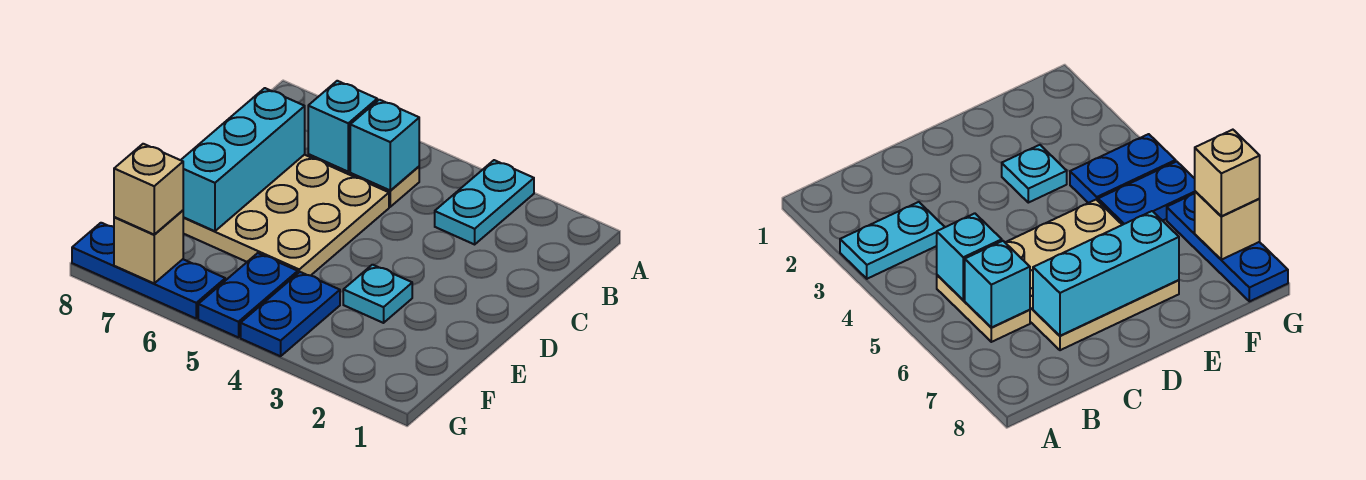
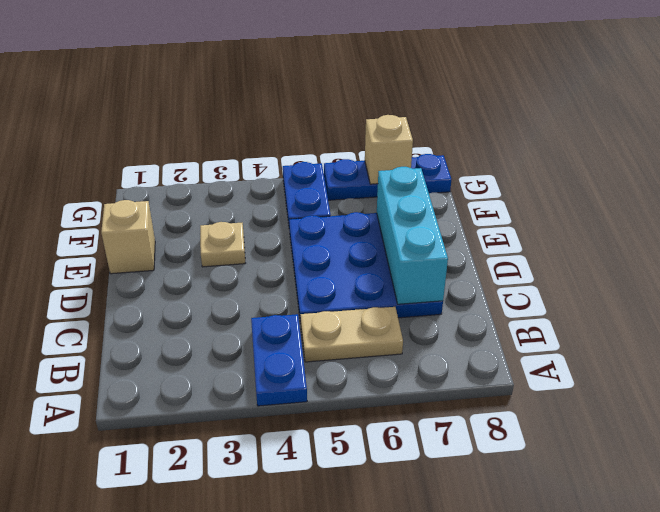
cyan 1x2 plate [435,160,534,244] -> none
cyan 1x1 brick [350,100,419,190] -> none
cyan 1x1 brick [308,81,377,171] -> none
tan 3x3 plate [183,155,389,275] -> blue 3x3 plate [289,212,443,324]
cyan 1x1 plate [343,265,412,323] -> tan 1x1 plate [200,222,245,267]
blue 1x2 plate [241,272,340,356] -> blue 1x2 plate moved to [251,314,307,406]
tan 1x1 brick [114,144,183,235] -> tan 1x1 brick moved to [101,200,155,274]

